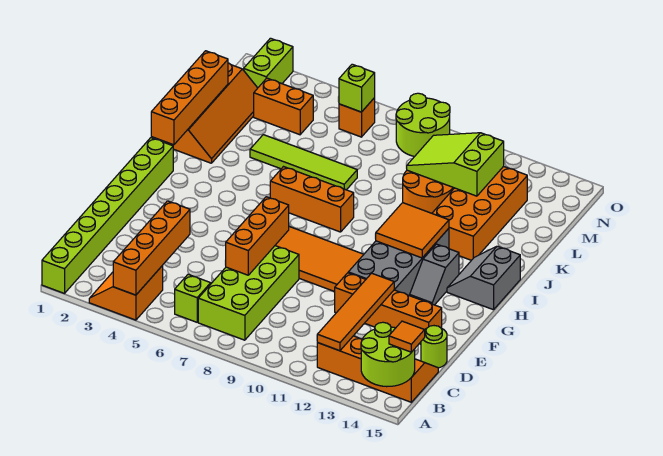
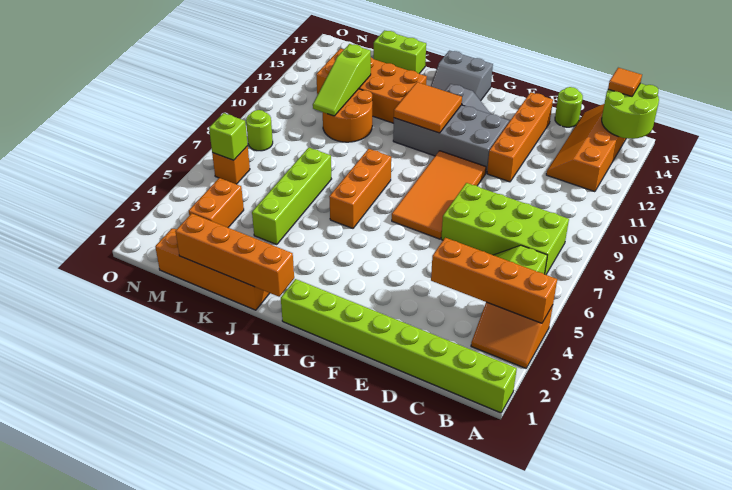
orange 1x4 tile [317,273,394,351] -> none
orange 1x3 brick [226,197,289,275] -> none
lime 1x4 tile [250,135,357,190] -> lime 1x4 brick [252,148,331,245]
lime 2x3 slope [407,133,504,196] -> lime 1x3 slope [313,44,371,116]
lime 1x2 brick [244,38,293,88] -> lime 1x2 brick moved to [374,30,426,74]
lime 2x2 round brick [396,93,450,157] -> lime 1x1 round brick [246,110,273,151]

